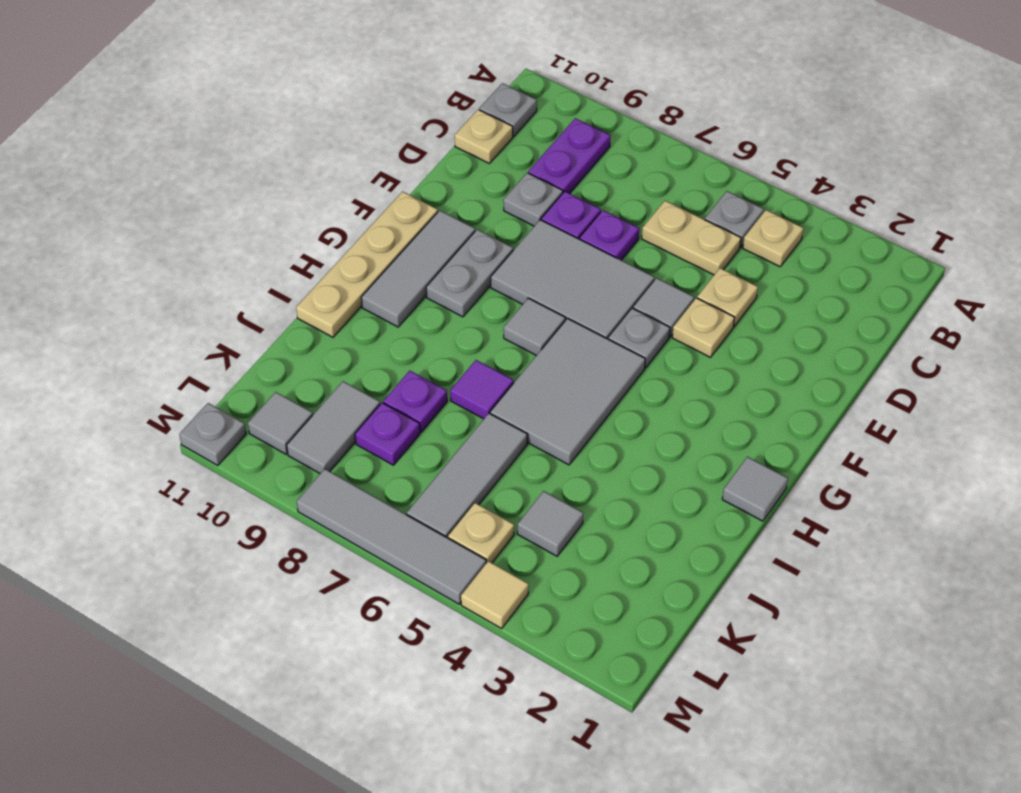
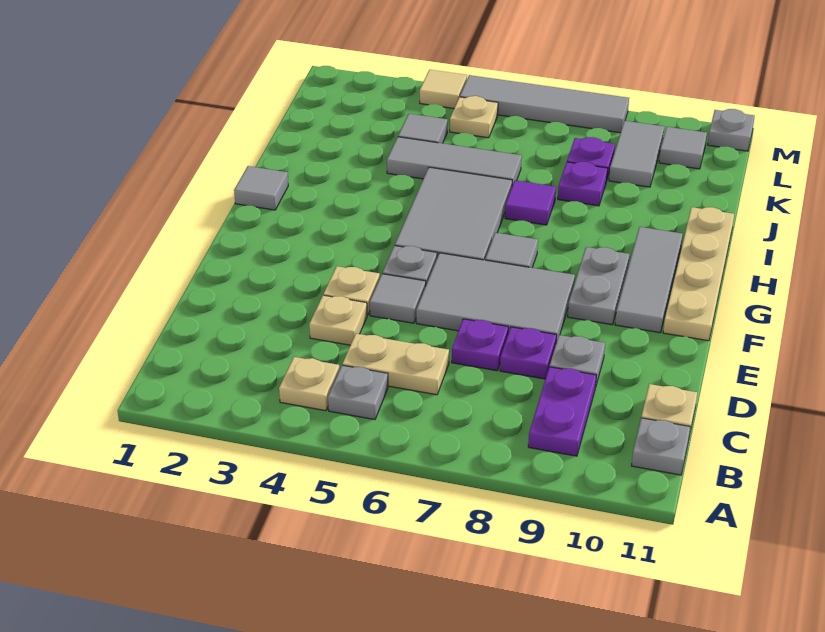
grey 1x3 tile [407,413,527,538] -> grey 1x3 tile turned to [387,137,522,185]

